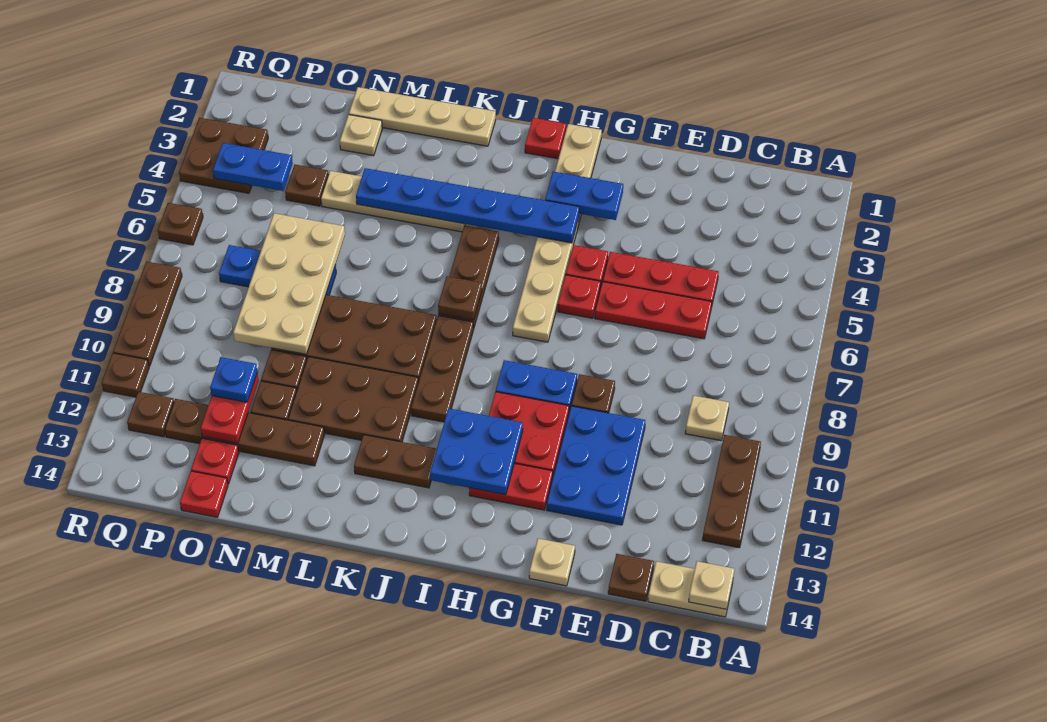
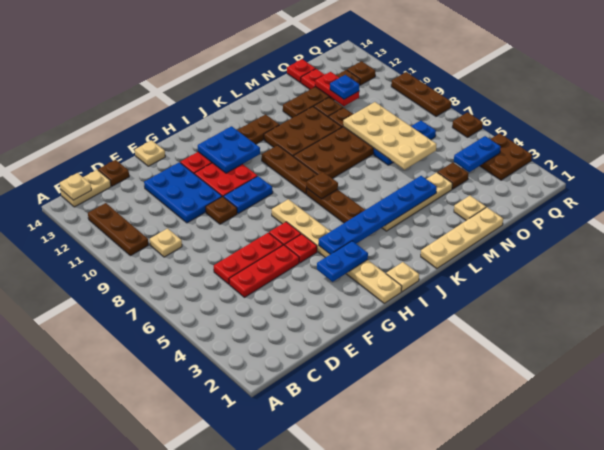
red 1x1 plate [525,118,566,159] -> tan 1x1 plate [386,262,419,292]
brown 1x1 plate [102,353,149,397] -> none

